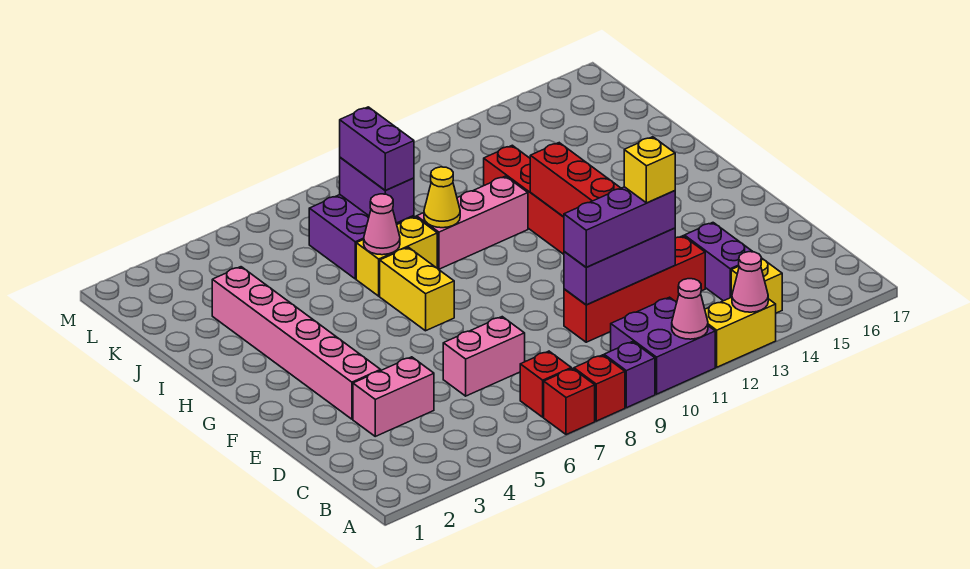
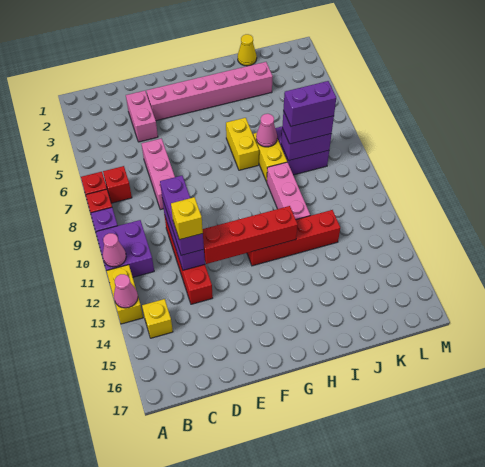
purple 1x2 brick [684,223,753,301] -> purple 1x2 brick moved to [283,81,336,127]
pink 1x2 brick [443,317,525,396] -> pink 1x3 brick [142,138,175,210]
yellow 1x2 brick [380,247,454,331] -> yellow 1x2 brick turned to [226,118,259,170]
yellow 1x1 cone [424,167,460,228] -> yellow 1x1 cone moved to [238,34,257,66]

